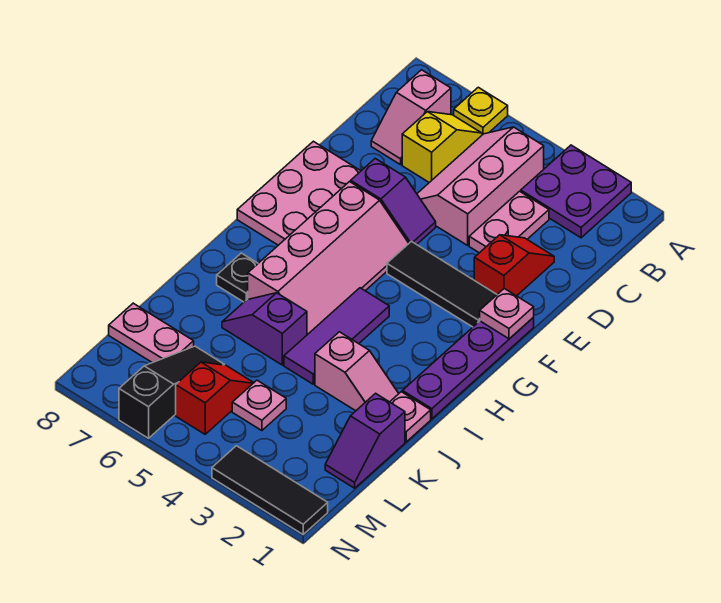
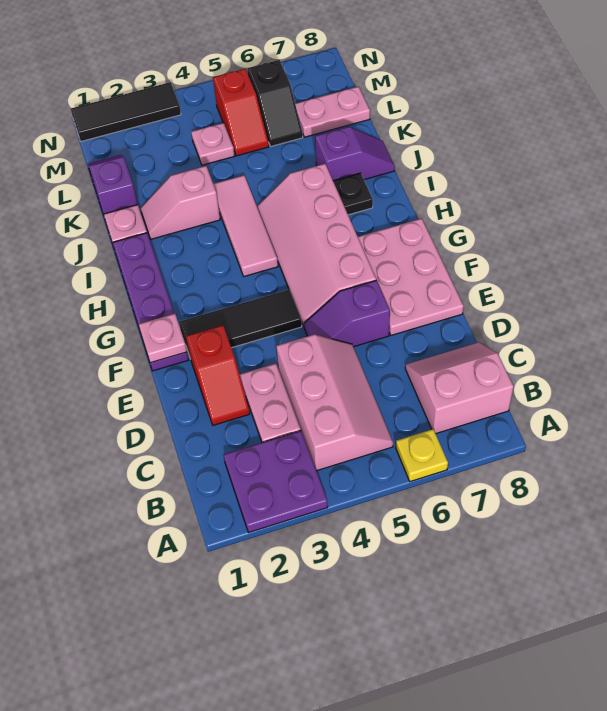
yellow 1x2 slope [402,112,482,182] -> none
pink 1x2 slope [371,70,451,165] -> pink 2x2 slope [405,342,514,433]
purple 1x3 tile [284,288,389,384] -> pink 1x3 tile [213,175,278,276]
purple 1x2 slope [222,293,307,365] -> purple 1x2 slope moved to [315,127,395,181]
black 1x3 slope [119,346,224,438] -> black 1x2 slope [247,60,303,146]

